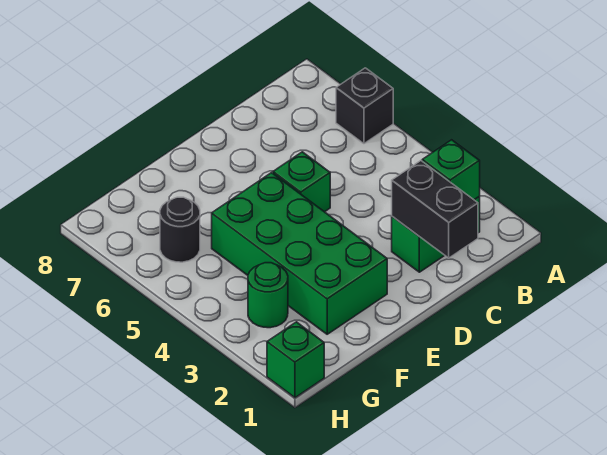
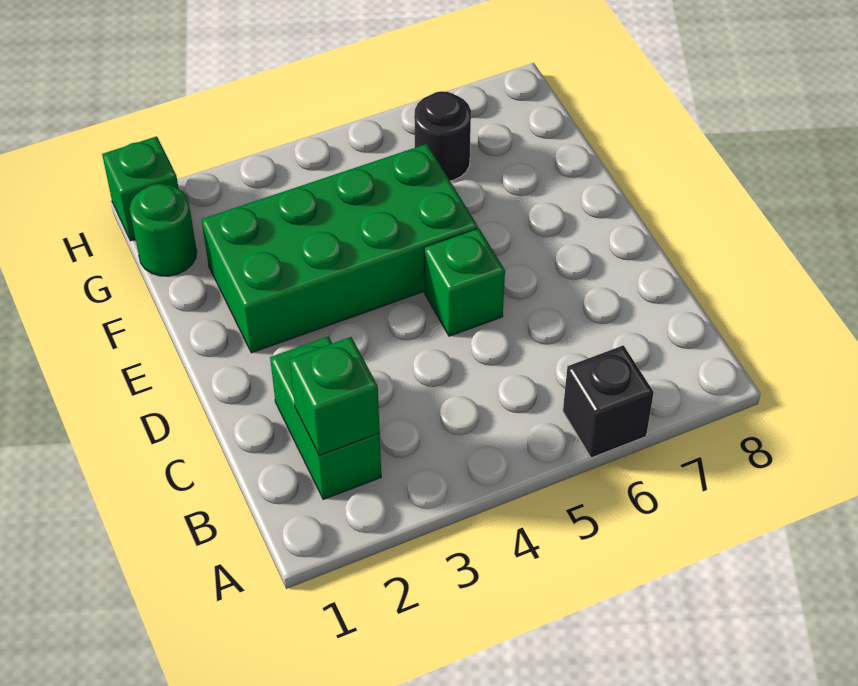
black 1x2 brick [392,161,478,258] -> none
green 1x1 round brick [248,263,288,328] -> green 1x1 round brick moved to [130,184,197,276]

